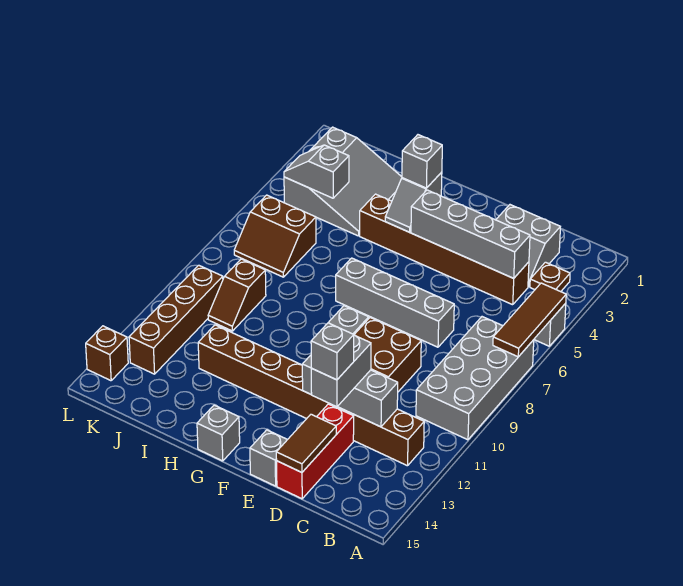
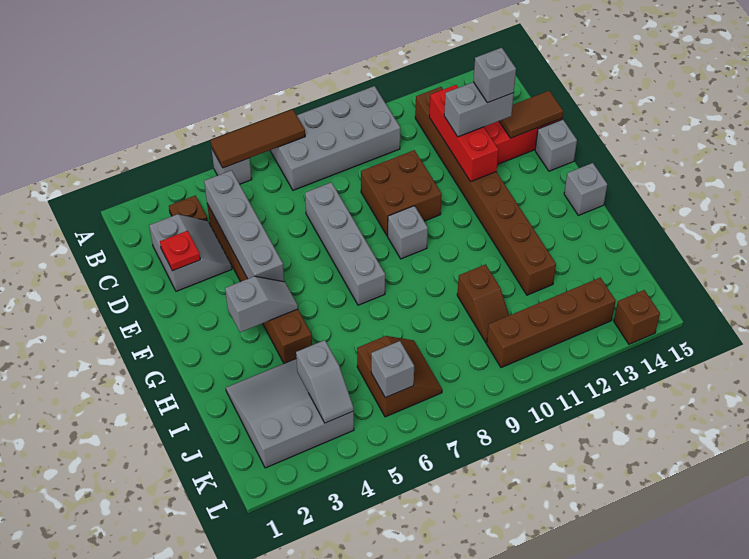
grey 1x3 brick [302,355,398,427] -> red 1x3 brick [429,85,499,182]
none -> red 1x1 plate [160,231,200,271]
grey 1x1 brick [402,135,442,188] -> grey 1x1 brick moved to [371,341,414,398]
brown 1x2 slope [208,259,266,331] -> brown 1x2 slope turned to [457,264,509,343]

